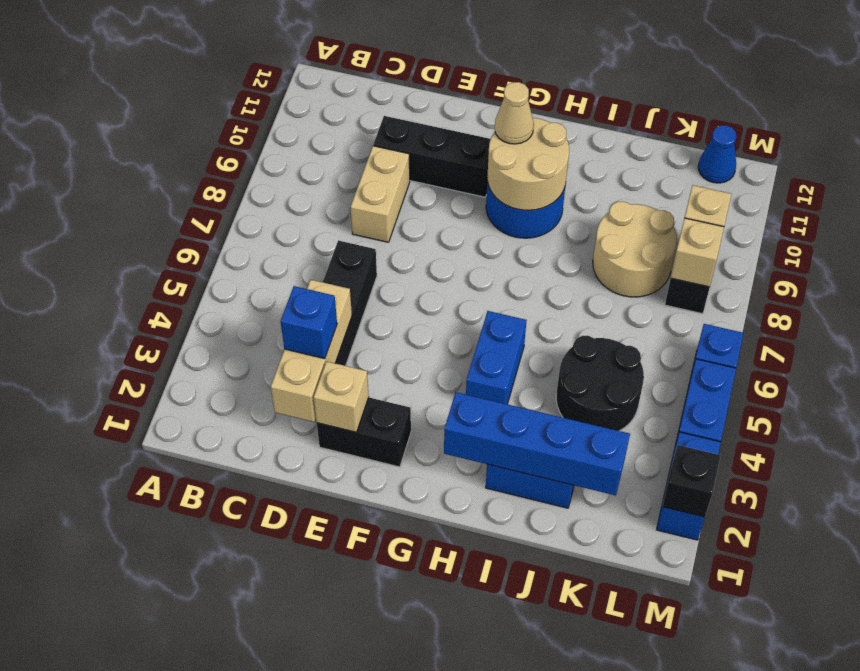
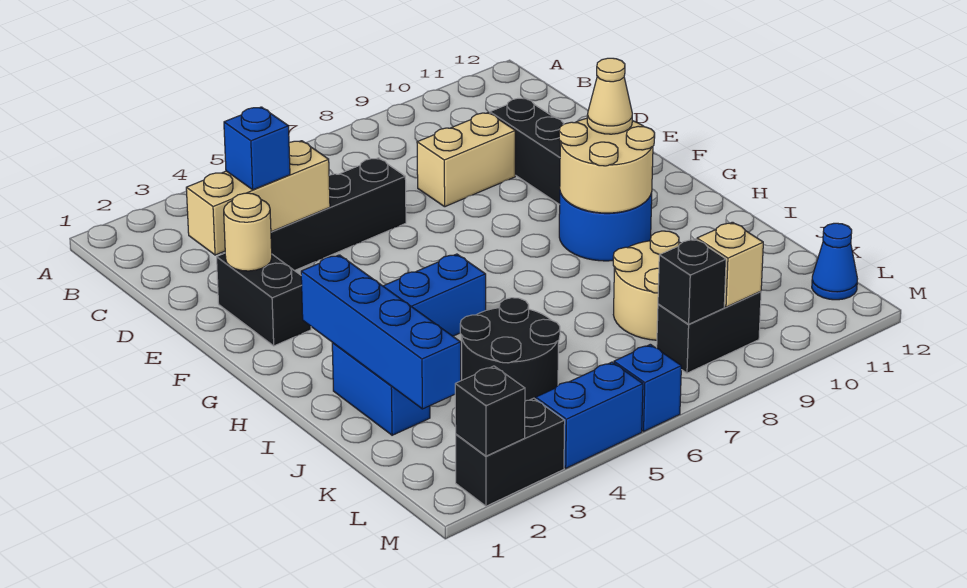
tan 1x1 brick [314,361,369,432] -> tan 1x1 round brick [224,193,272,271]
tan 1x1 brick [671,218,724,287] -> black 1x1 brick [658,239,726,324]
blue 1x2 brick [657,432,721,540] -> black 1x2 brick [456,398,565,506]

